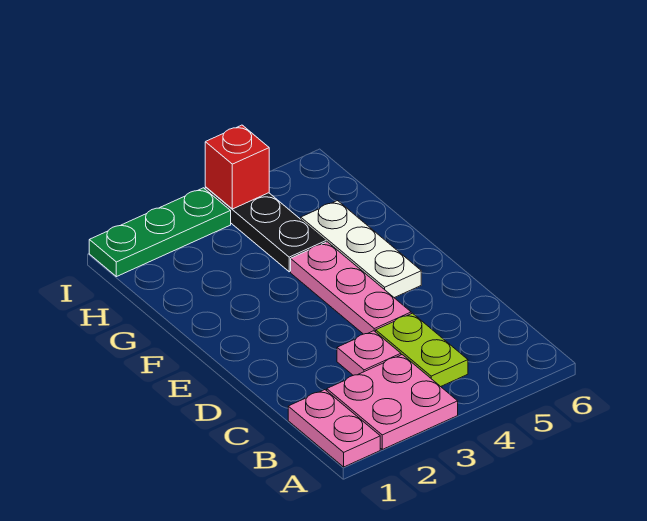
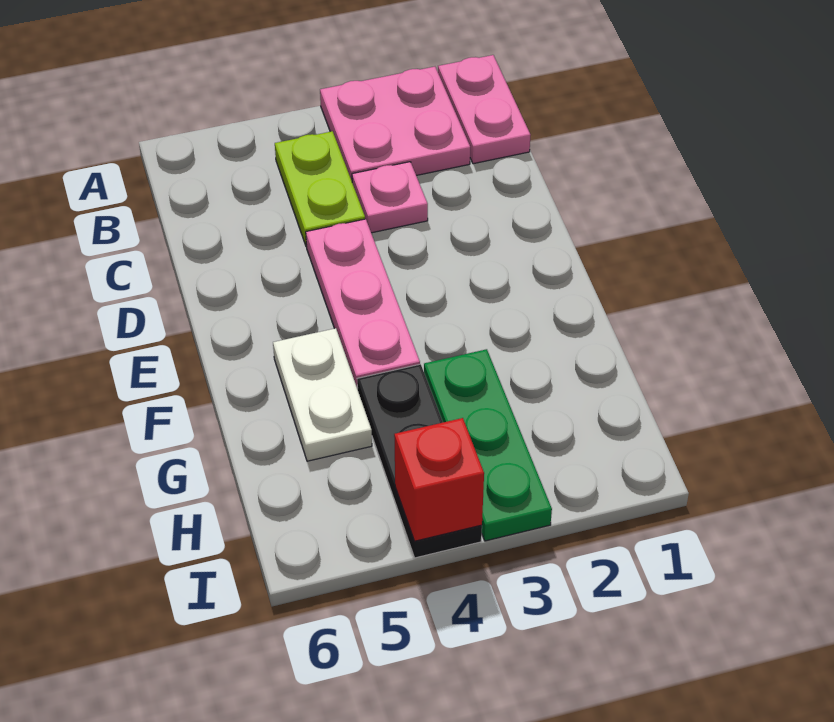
white 1x3 plate [301,201,421,298] -> white 1x2 plate [273,328,372,461]
green 1x3 plate [89,188,231,277] -> green 1x3 plate turned to [424,349,552,541]

